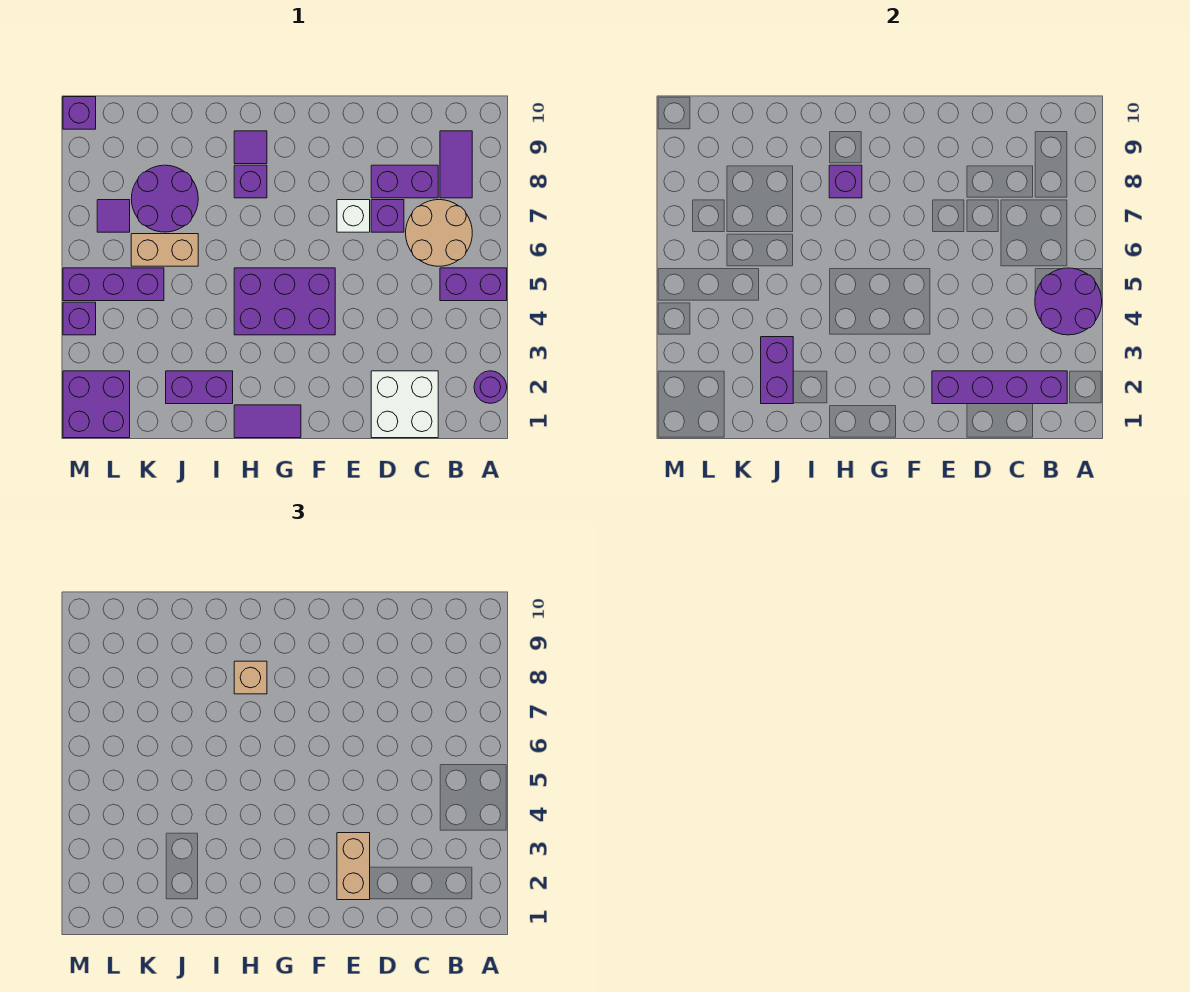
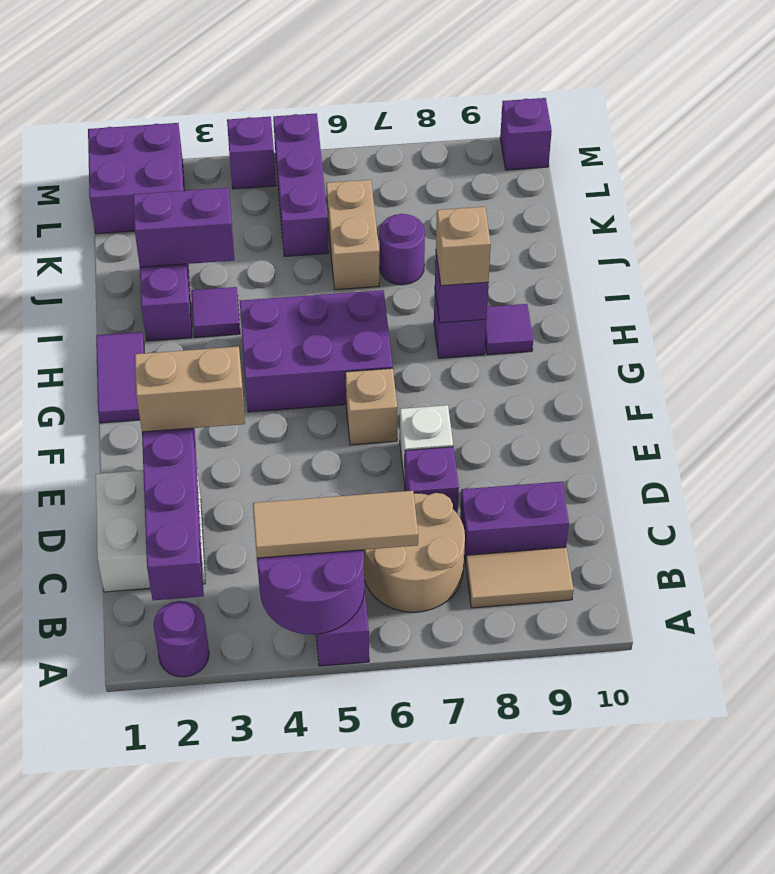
none -> tan 1x3 tile [253,491,418,558]
purple 1x2 tile [440,131,472,198] -> tan 1x2 tile [466,547,573,608]
purple 1x2 brick [371,165,438,198] -> purple 1x2 brick turned to [460,482,569,563]
purple 2x3 brick [234,268,335,335] -> purple 2x3 brick turned to [240,290,393,412]
none -> tan 1x1 brick [345,368,397,445]
purple 2x2 round brick [131,165,198,232] -> purple 1x1 round brick [380,214,425,285]
purple 1x1 tile [97,200,130,232] -> purple 1x1 tile moved to [191,287,240,338]

